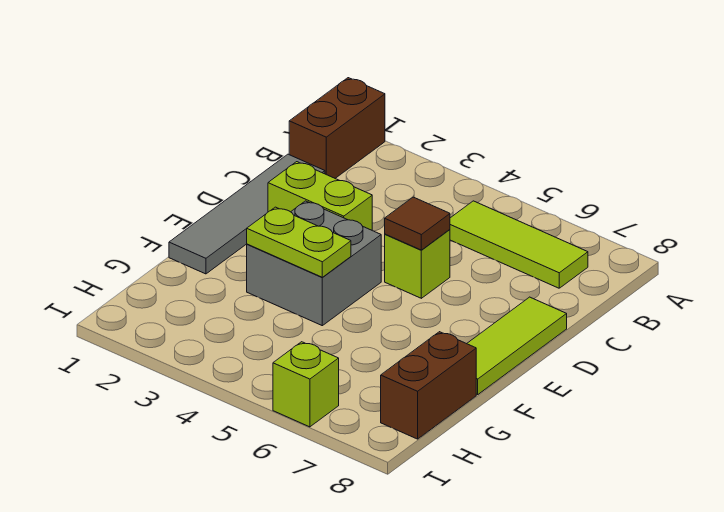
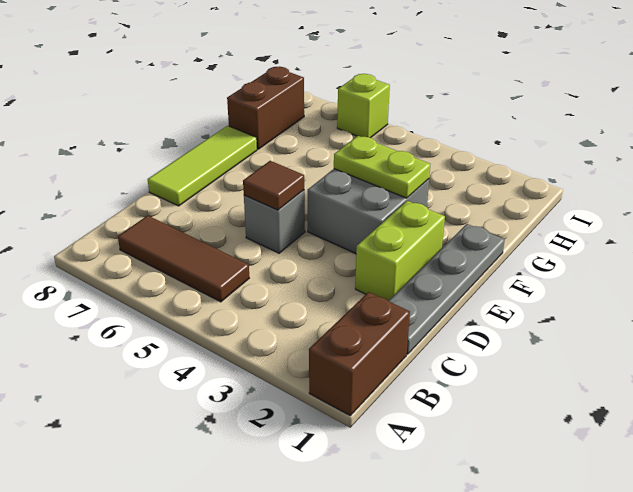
lime 1x3 tile [450,201,588,288] -> brown 1x3 tile [118,215,249,302]
grey 1x4 tile [169,154,325,274] -> grey 1x4 plate [389,224,505,354]
lime 1x2 brick [268,162,372,230] -> lime 1x2 brick turned to [355,201,445,301]
lime 1x1 brick [385,230,450,298] -> grey 1x1 brick [244,190,305,253]

